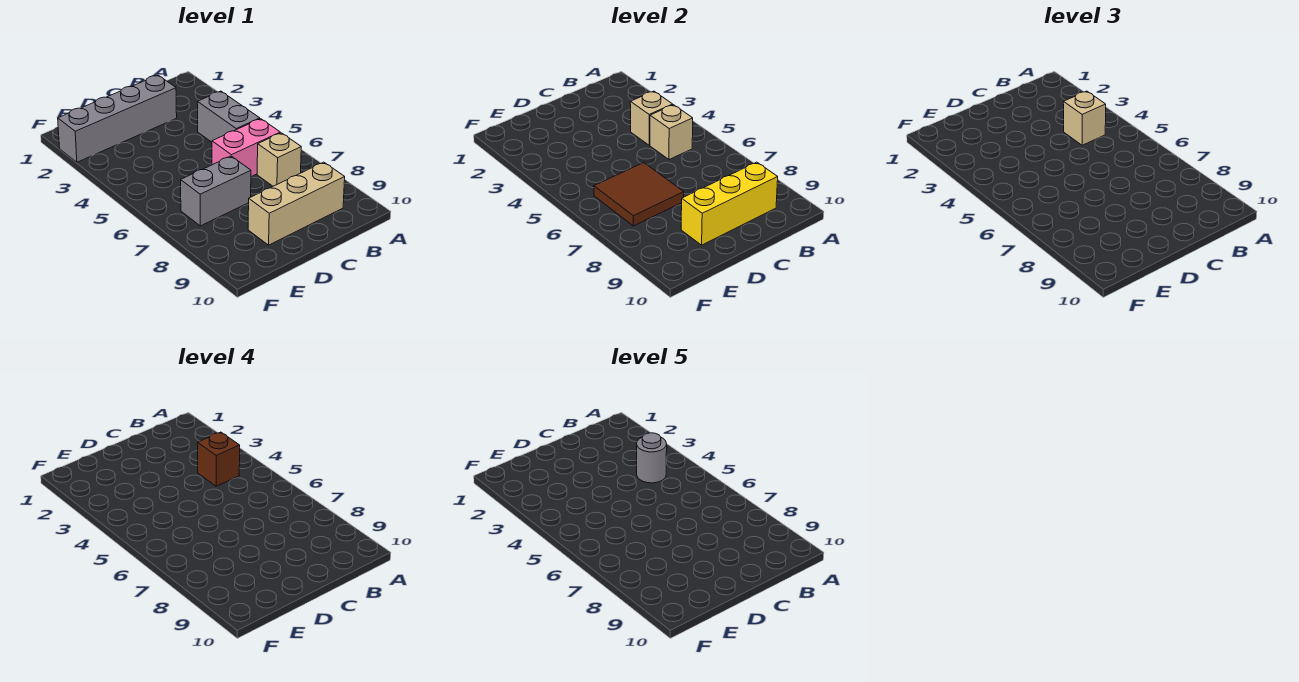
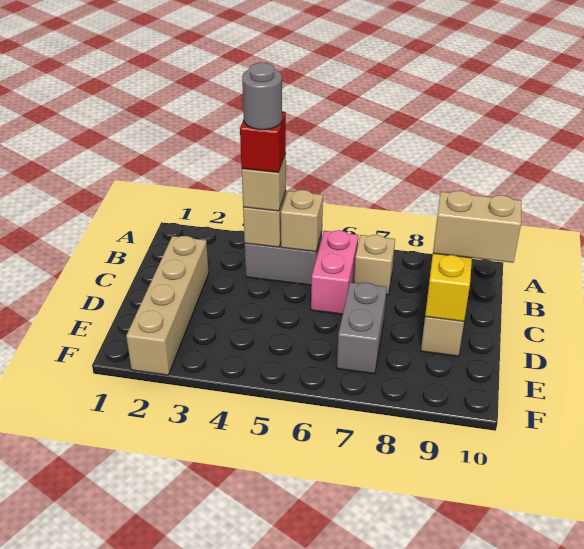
brown 1x1 brick [197,432,240,486] -> red 1x1 brick [240,112,286,173]
grey 1x4 brick [58,75,177,162] -> tan 1x4 brick [126,236,209,375]
none -> tan 1x2 brick [433,191,522,263]
brown 2x2 tile [594,163,684,226] -> none

